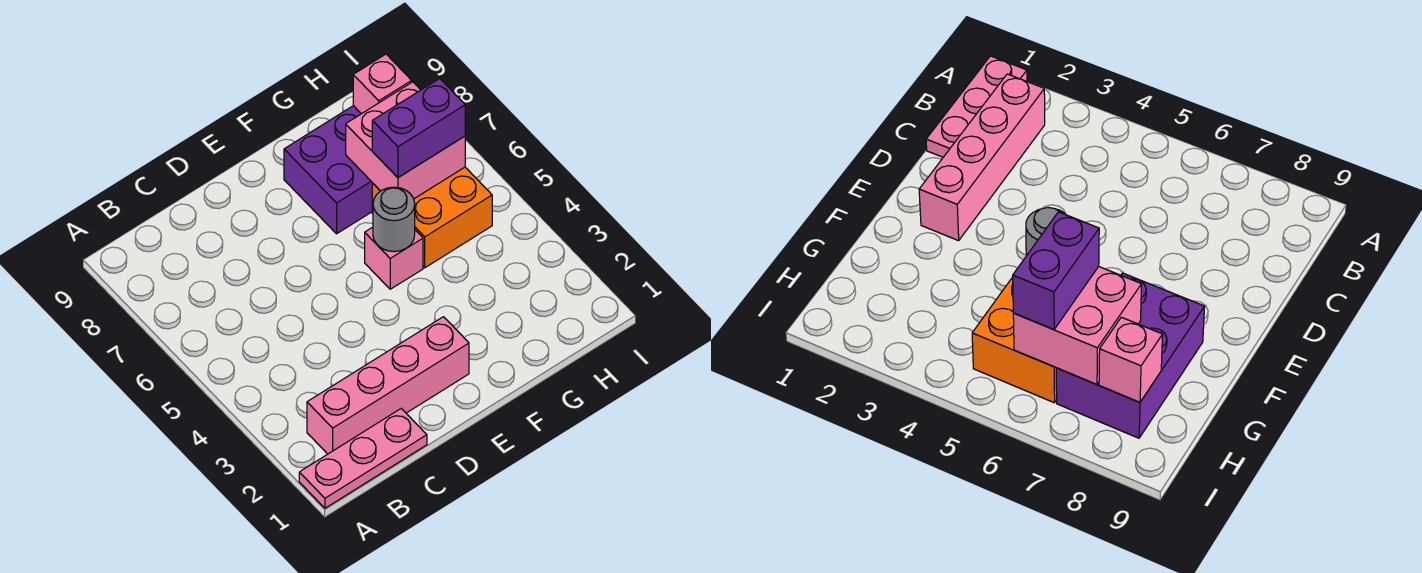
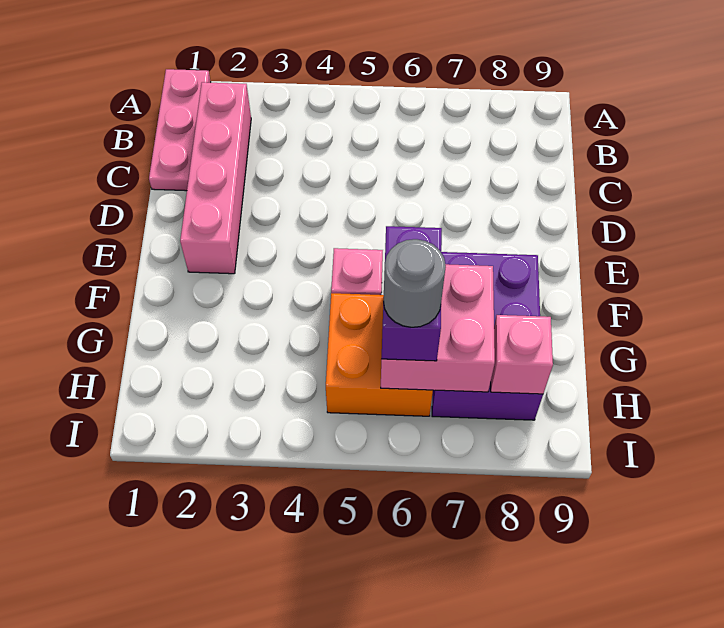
grey 1x1 round brick [373,187,415,252] -> grey 1x1 round brick moved to [383,239,446,327]

